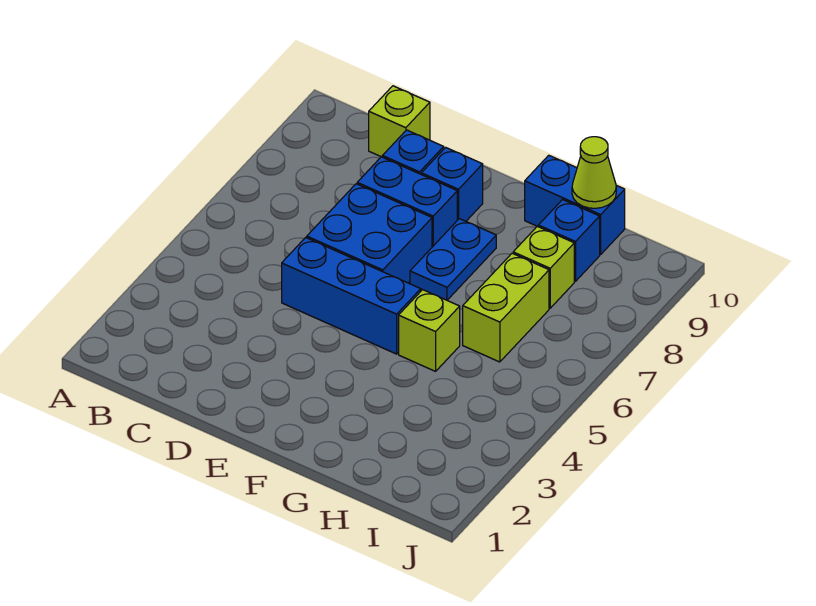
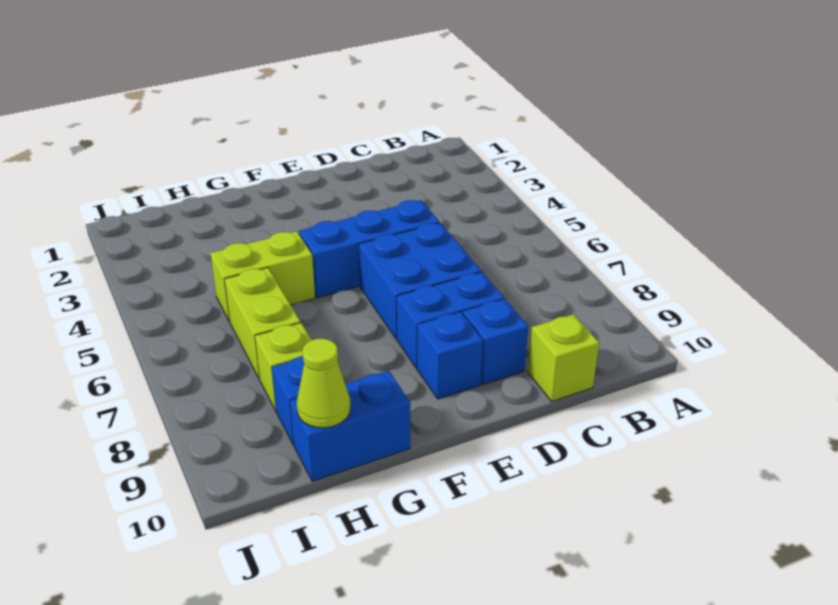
blue 1x2 plate [410,219,496,300] -> none
lime 1x1 brick [399,290,460,371] -> lime 1x2 brick [210,231,315,322]

